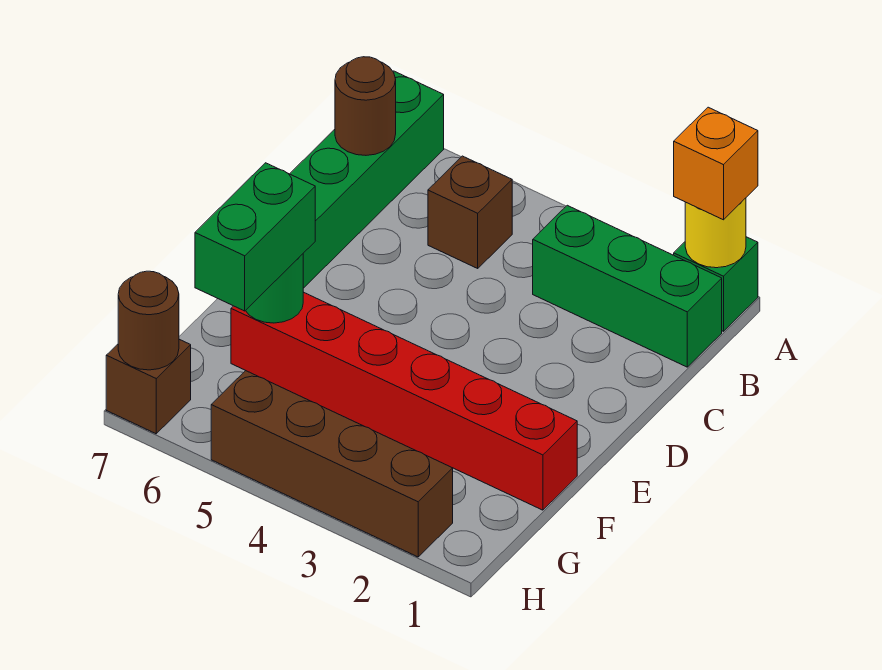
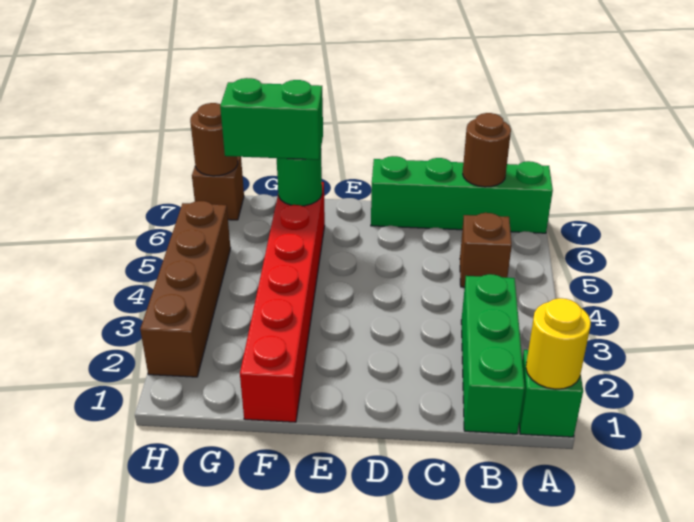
orange 1x1 brick [674,107,758,220] -> none

